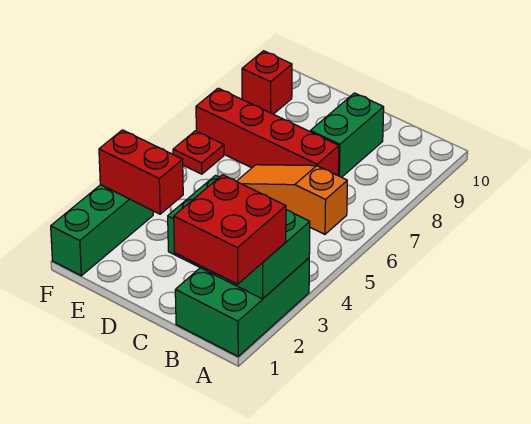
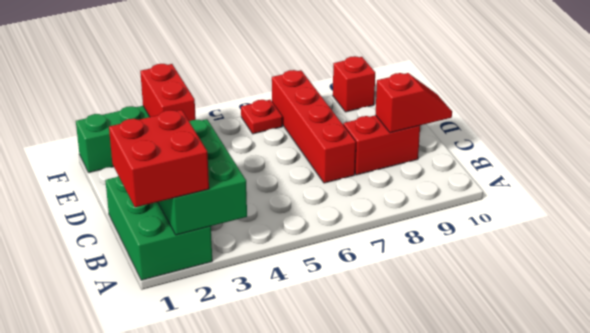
green 2x3 brick [175,258,309,356] -> green 2x3 brick turned to [105,176,212,280]
orange 1x3 slope [237,165,347,234] -> none
green 1x2 brick [310,93,384,177] -> red 1x2 brick [343,115,420,175]
none -> red 1x2 slope [376,73,452,133]

